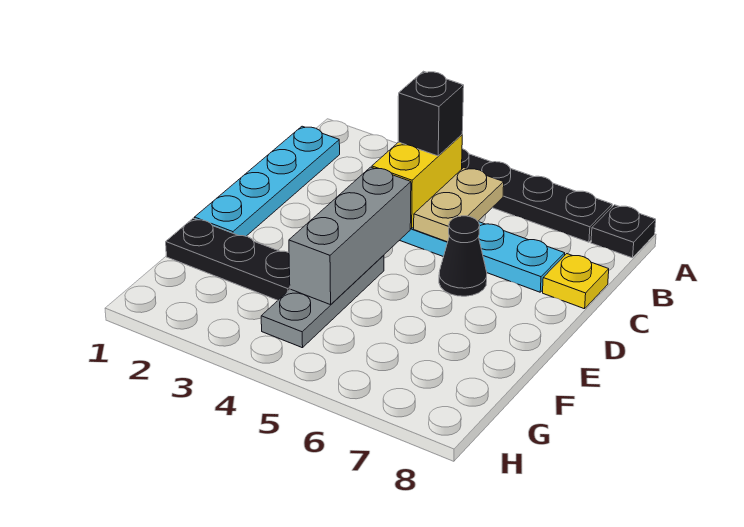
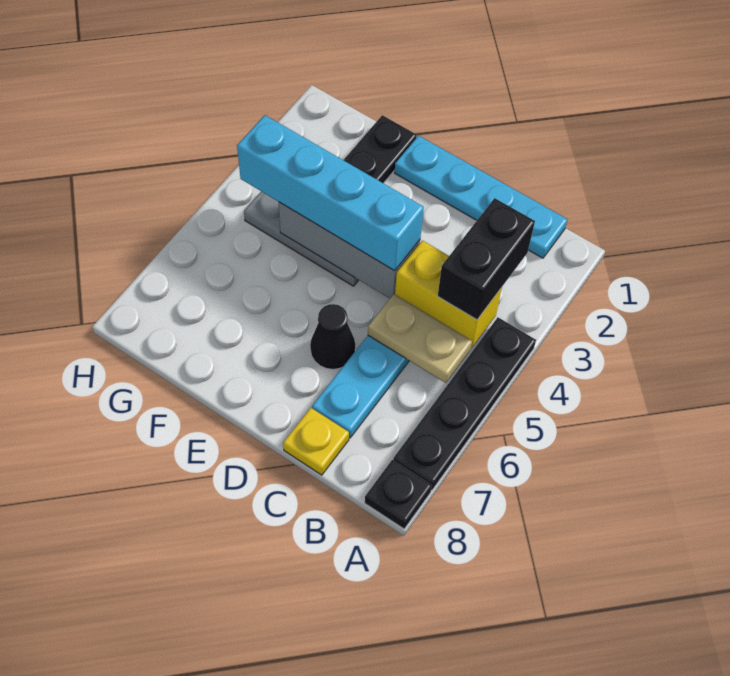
black 1x1 brick [398,71,464,156] -> black 1x2 brick [438,198,535,320]
none -> cyan 1x4 brick [237,115,424,271]

